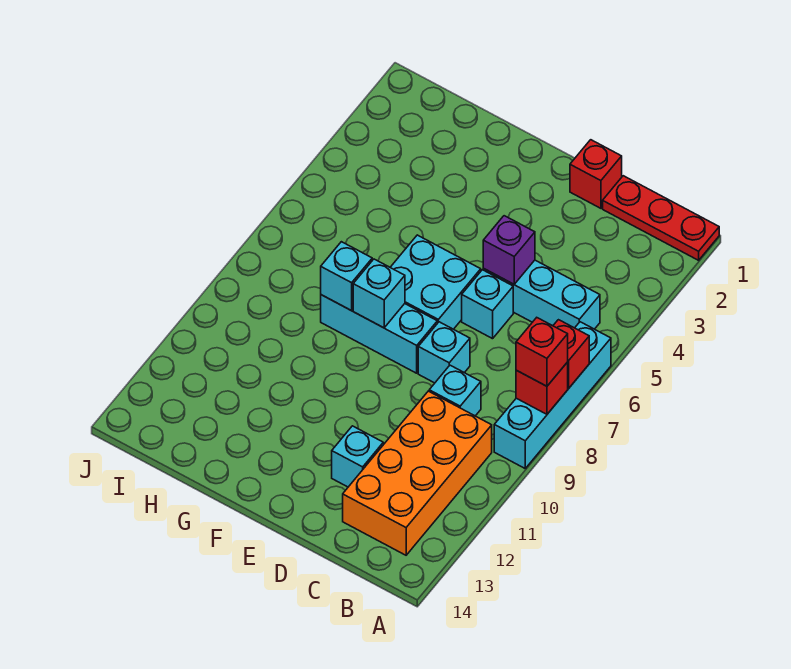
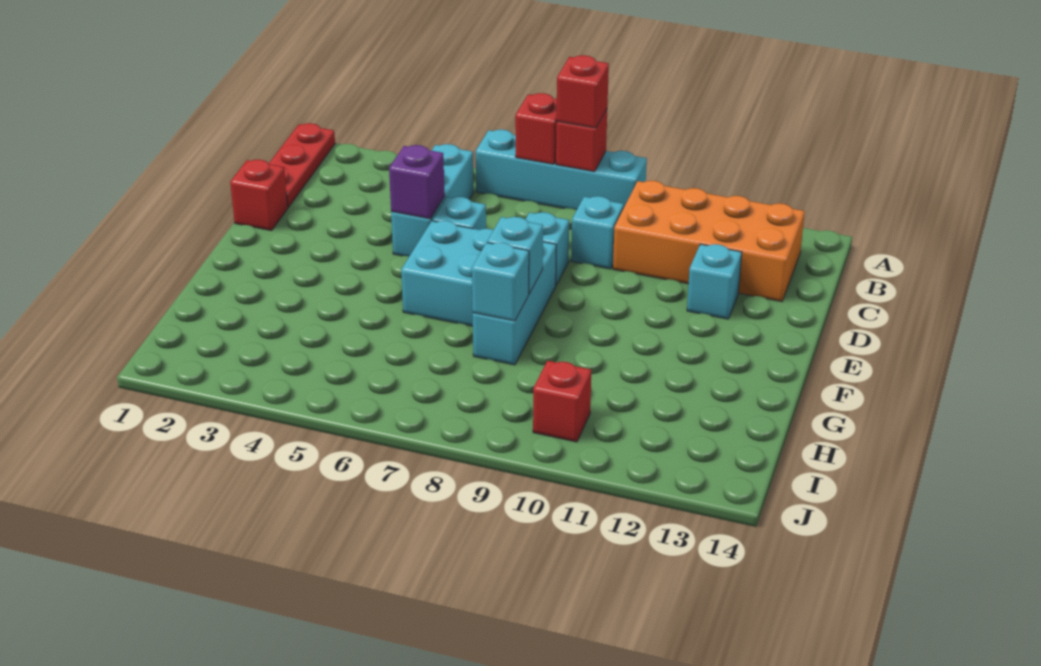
none -> red 1x1 brick [533,361,591,442]

